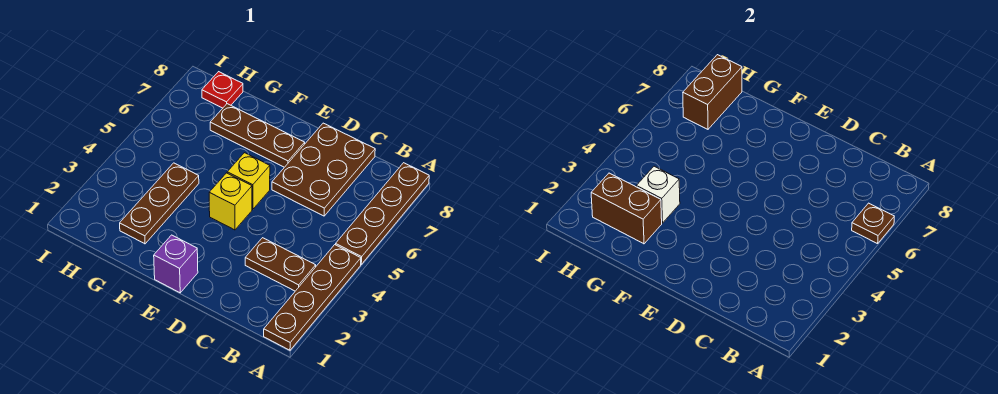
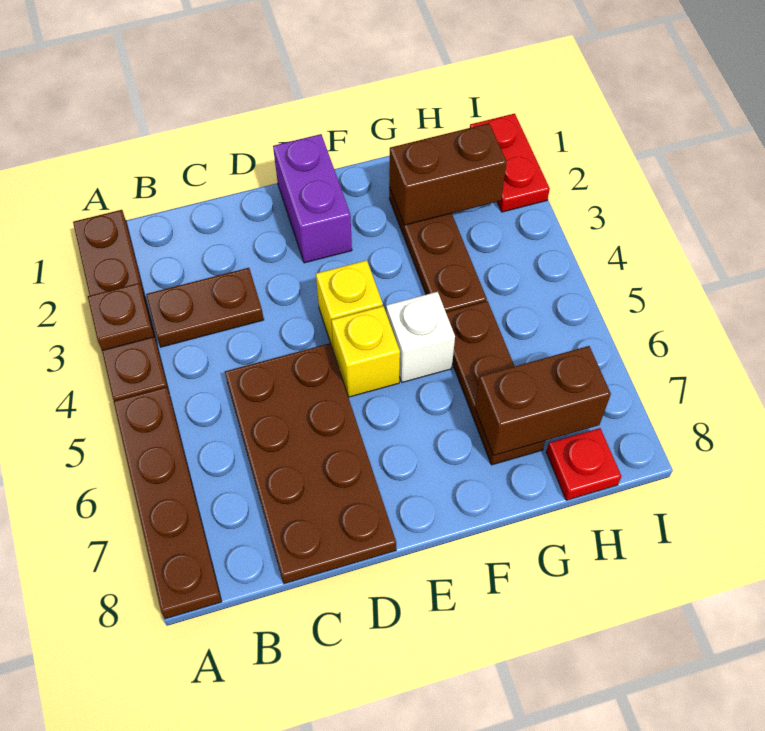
brown 1x1 plate [852,203,894,244] -> brown 1x1 plate moved to [88,283,154,351]
brown 2x3 plate [272,123,375,216] -> brown 2x4 plate [225,343,396,584]
purple 1x1 brick [154,235,198,293] -> purple 1x2 brick [273,134,352,263]
brown 1x3 plate [210,104,305,167] -> brown 1x3 plate turned to [446,301,545,465]
white 1x1 brick [636,166,680,223] -> white 1x1 brick moved to [386,292,455,382]
brown 1x2 brick [683,55,742,129] -> brown 1x2 brick turned to [475,346,611,455]
none -> red 1x2 plate [470,114,550,212]

